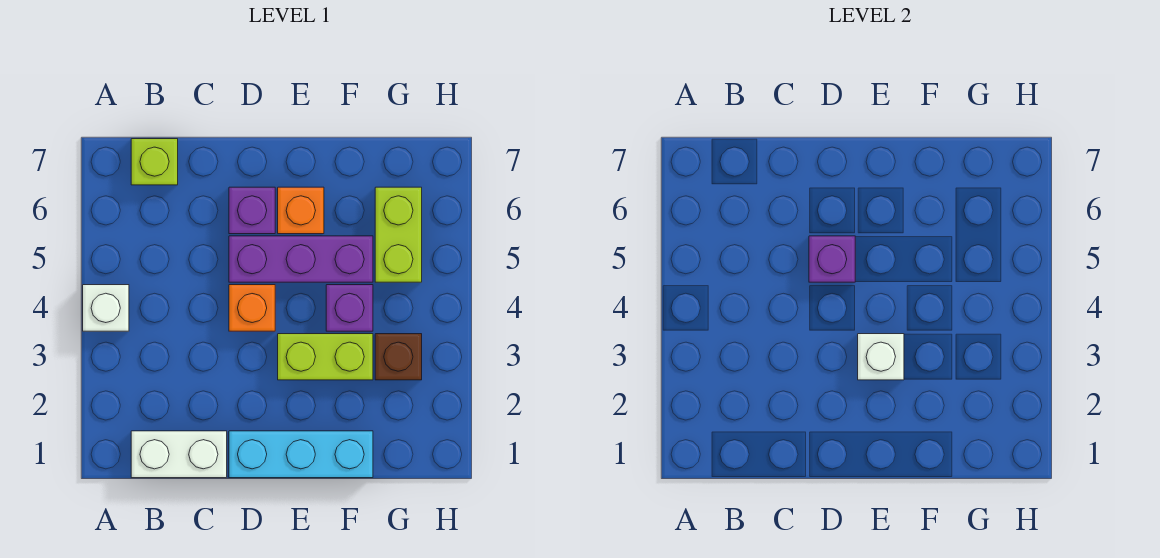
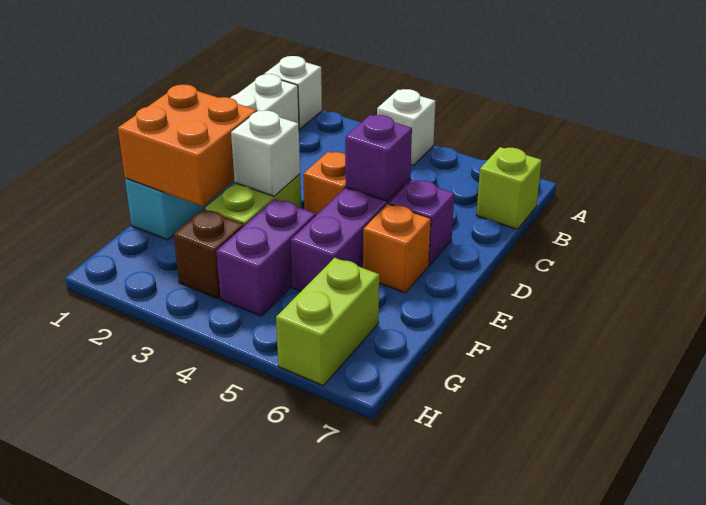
none -> white 1x1 brick [265,56,322,129]
none -> orange 2x2 brick [118,85,257,207]
purple 1x1 brick [326,285,373,331] -> purple 1x2 brick [216,199,316,316]
lime 1x2 brick [375,187,422,282] -> lime 1x2 brick turned to [276,258,379,386]

